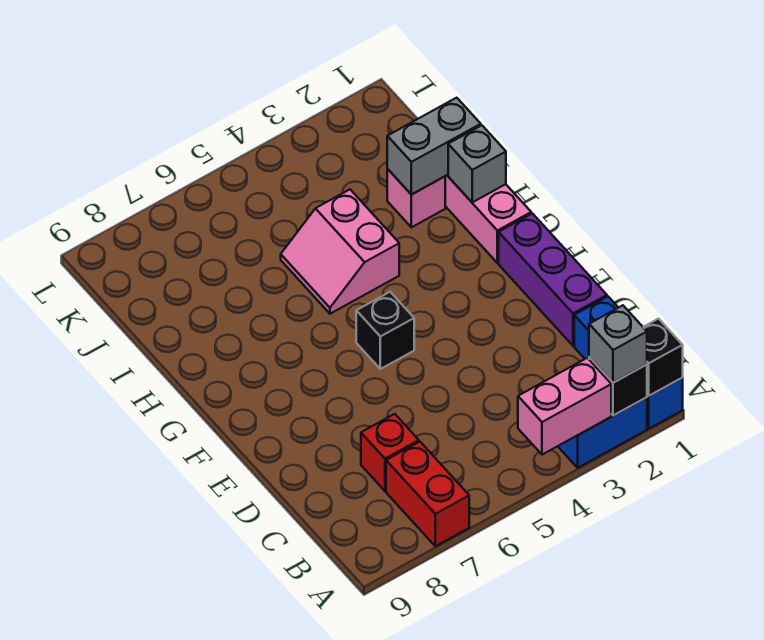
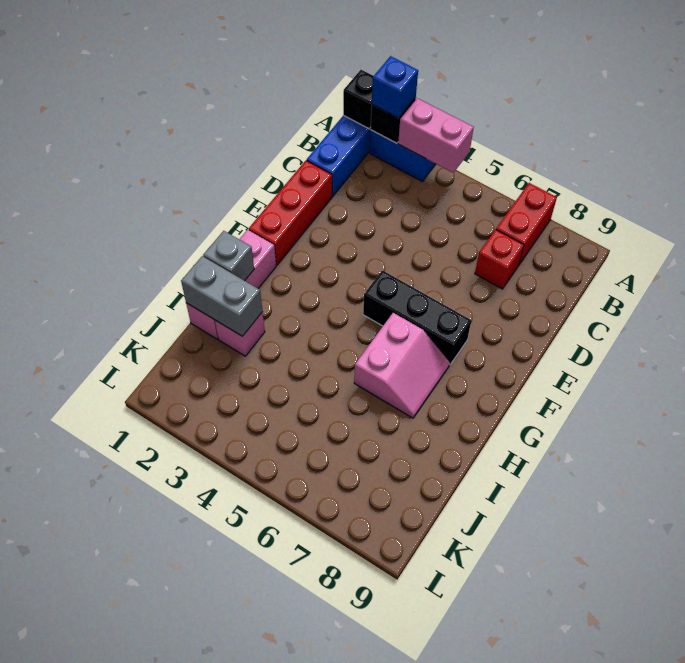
grey 1x1 brick [589,305,647,383] -> blue 1x1 brick [372,56,418,118]
purple 1x3 brick [499,213,607,346] -> red 1x3 brick [249,160,332,265]
black 1x1 brick [356,292,414,369] -> black 1x3 brick [363,270,471,364]
pink 2x2 slope [281,190,399,314] -> pink 2x2 slope moved to [354,313,450,418]

